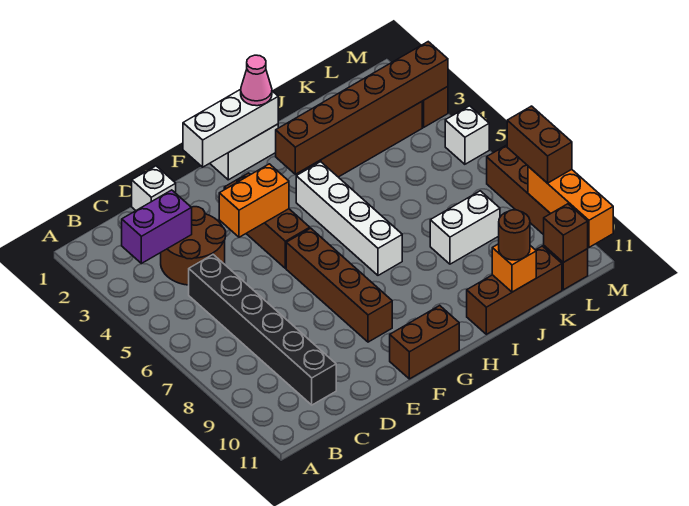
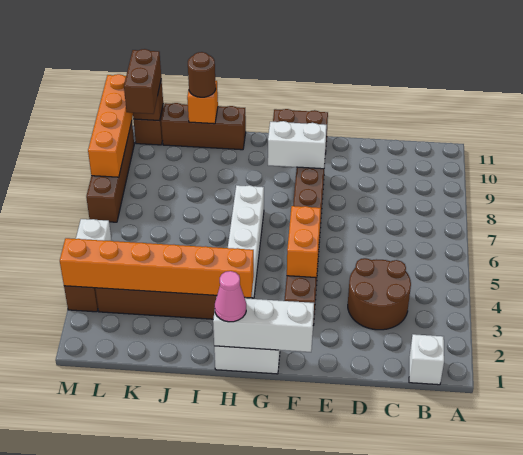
purple 1x2 brick [122,190,192,263] -> none
black 1x6 brick [189,255,336,405] -> none
white 1x1 brick [132,166,176,210] -> white 1x1 brick moved to [409,334,444,385]
orange 1x2 brick [219,164,289,237] -> orange 1x2 brick turned to [287,206,321,278]
brown 1x6 brick [276,42,448,174] -> orange 1x6 brick [60,238,254,298]
white 1x2 brick [430,191,500,264] -> white 1x2 brick moved to [268,121,327,169]
brown 1x2 brick [507,106,572,183] -> brown 1x2 brick moved to [124,49,161,114]
orange 1x3 brick [528,166,613,248] -> orange 1x4 brick [88,74,133,177]

